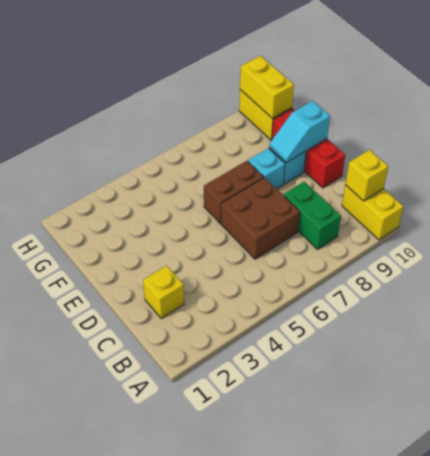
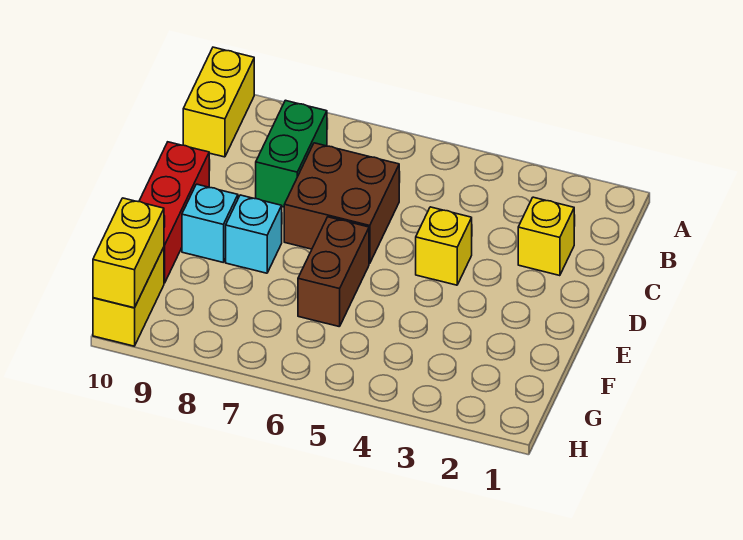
yellow 1x1 brick [345,150,388,201] -> yellow 1x1 brick moved to [416,207,472,285]
brown 1x2 brick [204,161,264,223] -> brown 1x2 brick turned to [298,217,369,327]
cyan 1x2 slope [270,101,330,163] -> none

